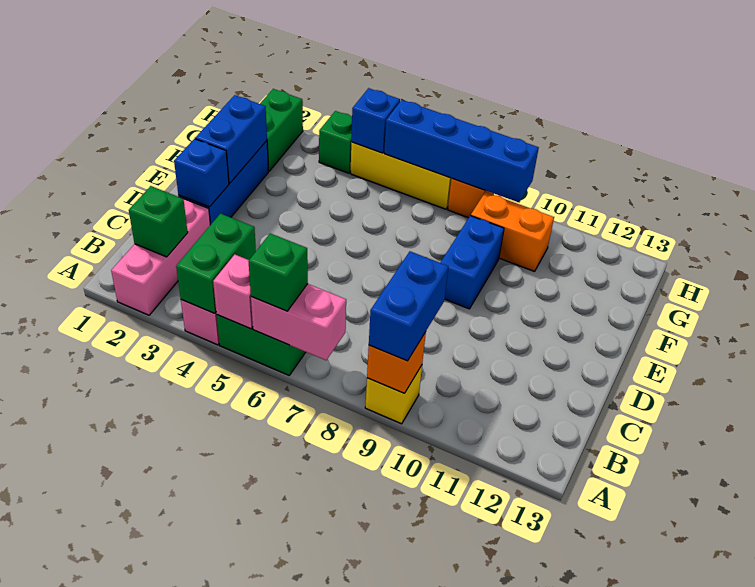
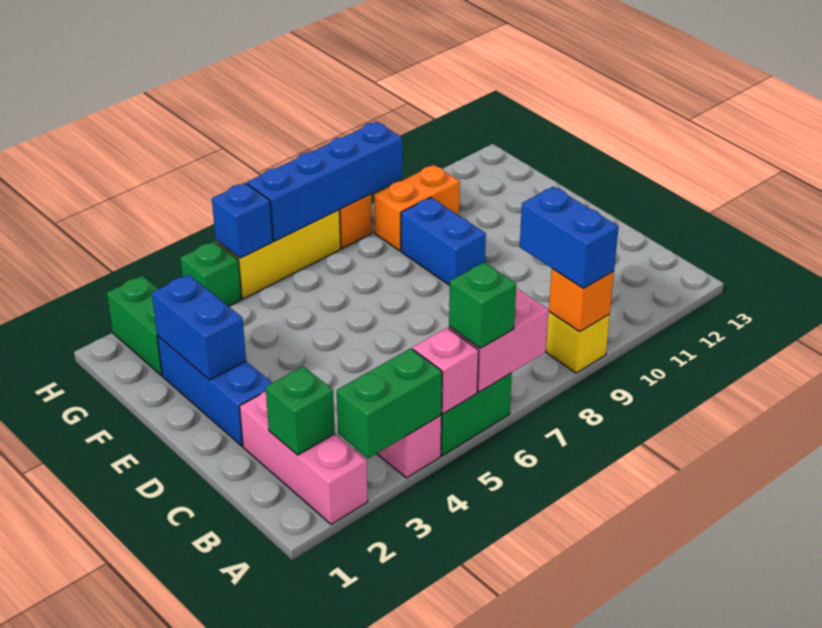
green 1x2 brick [176,214,256,313] -> green 1x2 brick turned to [337,348,442,458]
blue 1x1 brick [174,139,229,207] -> none

